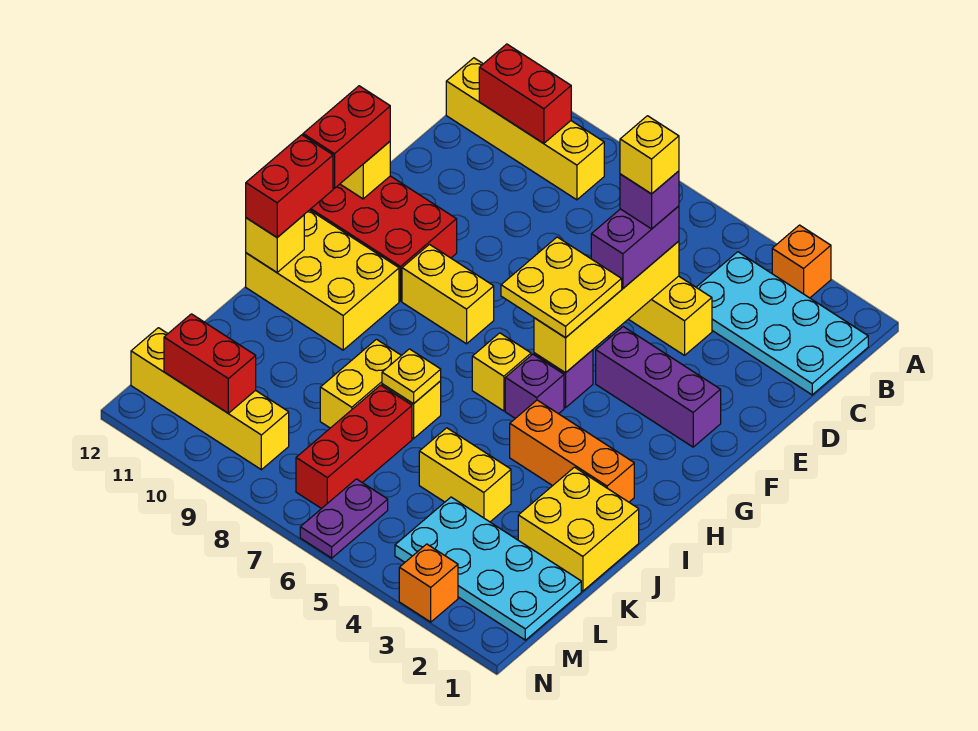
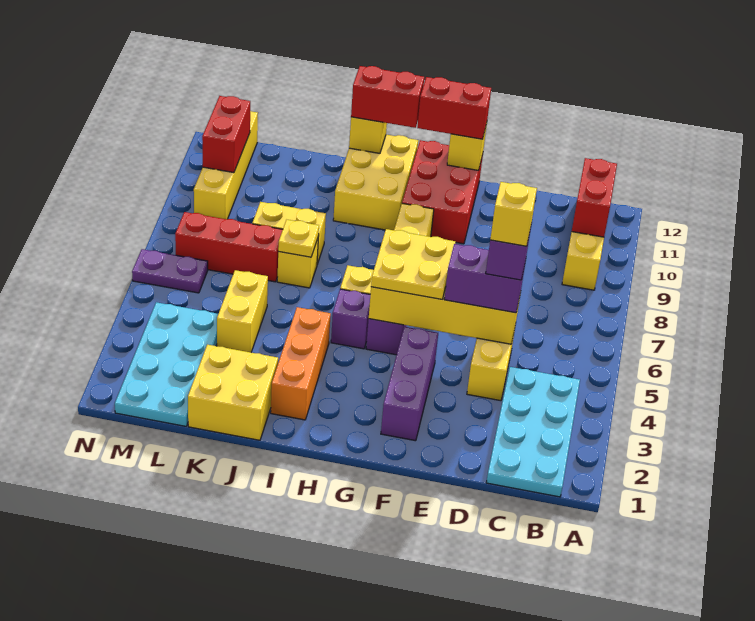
orange 1x1 brick [772,225,831,298] -> none
orange 1x1 brick [399,544,458,622] -> none

